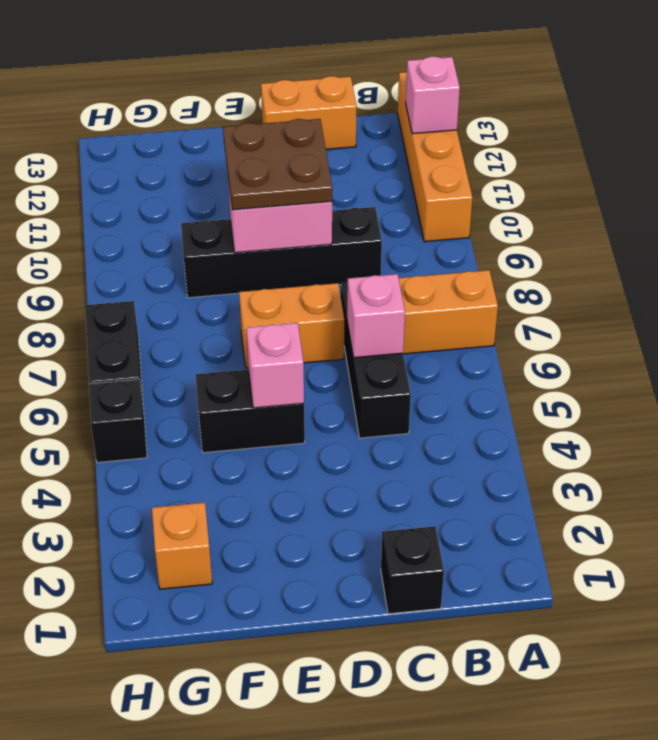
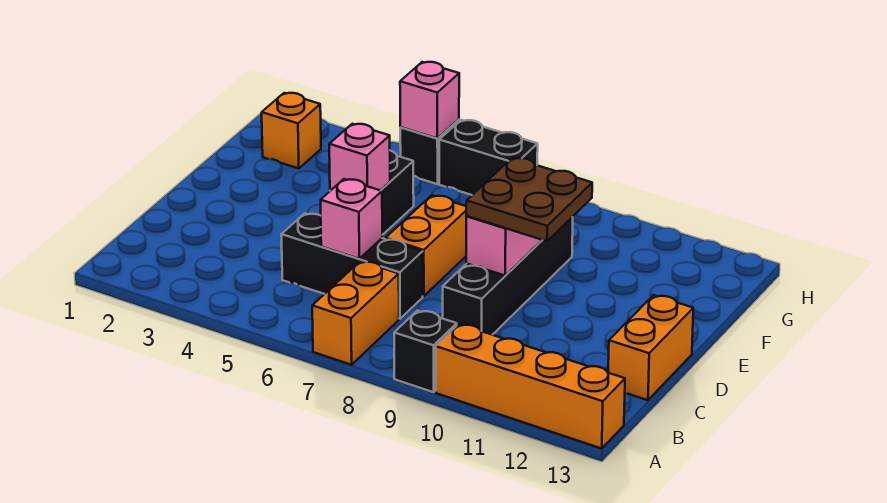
pink 1x1 brick [406,56,460,134] -> pink 1x1 brick moved to [400,62,459,138]
black 1x1 brick [381,526,444,614] -> black 1x1 brick moved to [394,310,457,392]

